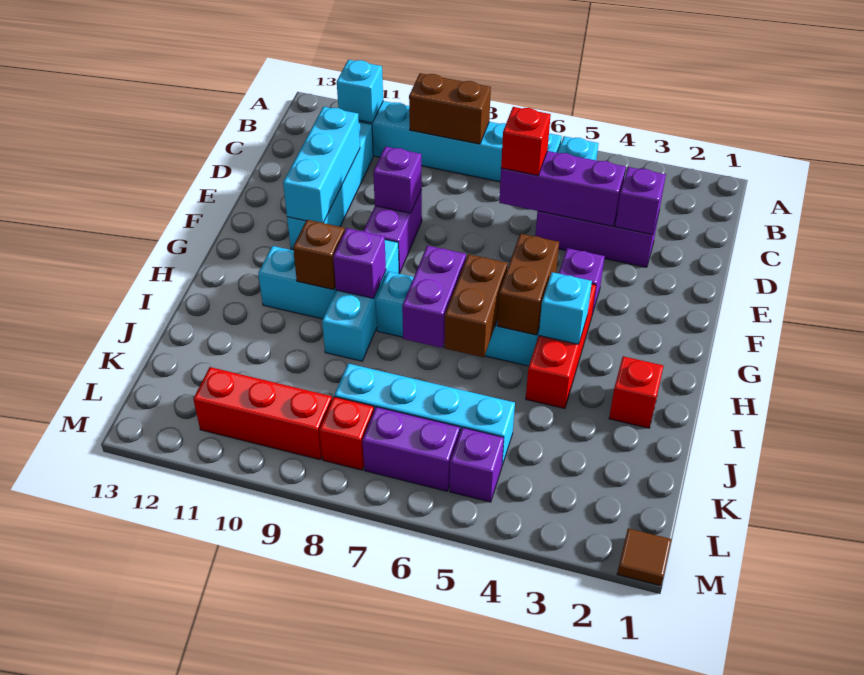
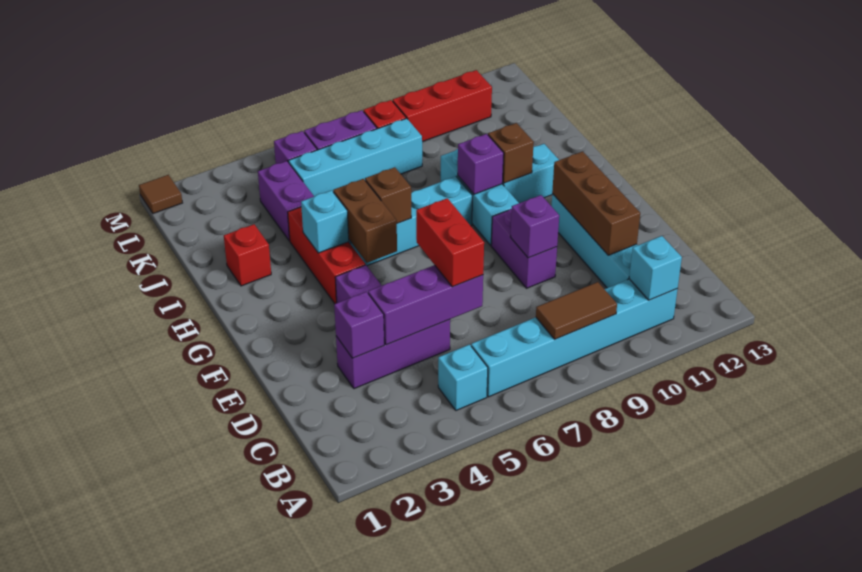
brown 1x2 brick [409,73,491,144] -> brown 1x2 tile [536,282,617,339]
red 1x1 brick [501,107,551,175] -> red 1x2 brick [416,198,484,287]
cyan 1x3 brick [283,107,360,223] -> brown 1x3 brick [552,151,640,255]
brown 1x2 brick [444,254,508,357] -> brown 1x1 brick [365,167,411,223]
purple 1x2 brick [402,245,466,348] -> purple 1x2 brick moved to [258,161,314,241]

